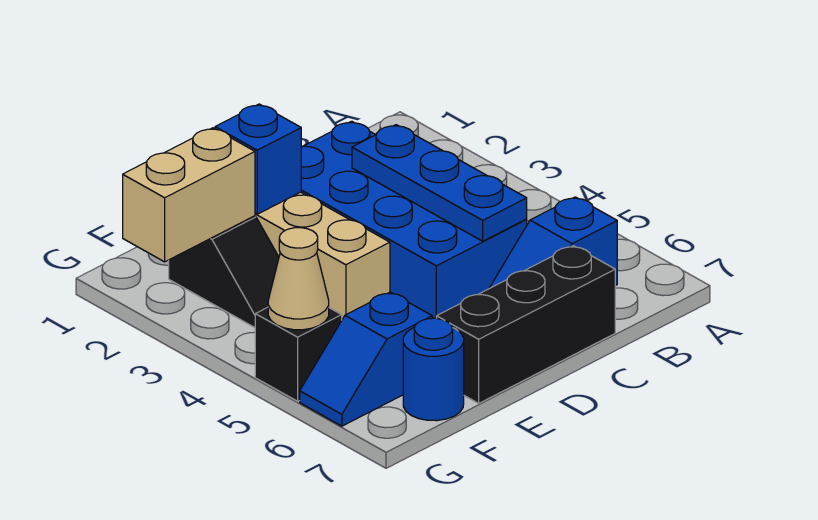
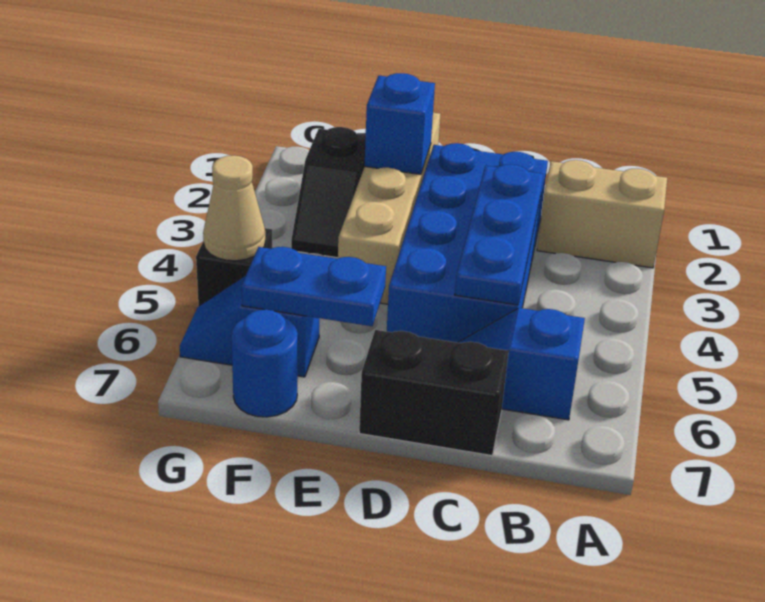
black 1x3 brick [437,246,615,403] -> black 1x2 brick [359,330,509,456]
none -> blue 1x2 plate [242,247,386,326]
tan 1x2 brick [123,128,255,262] -> tan 1x2 brick moved to [537,160,667,268]

